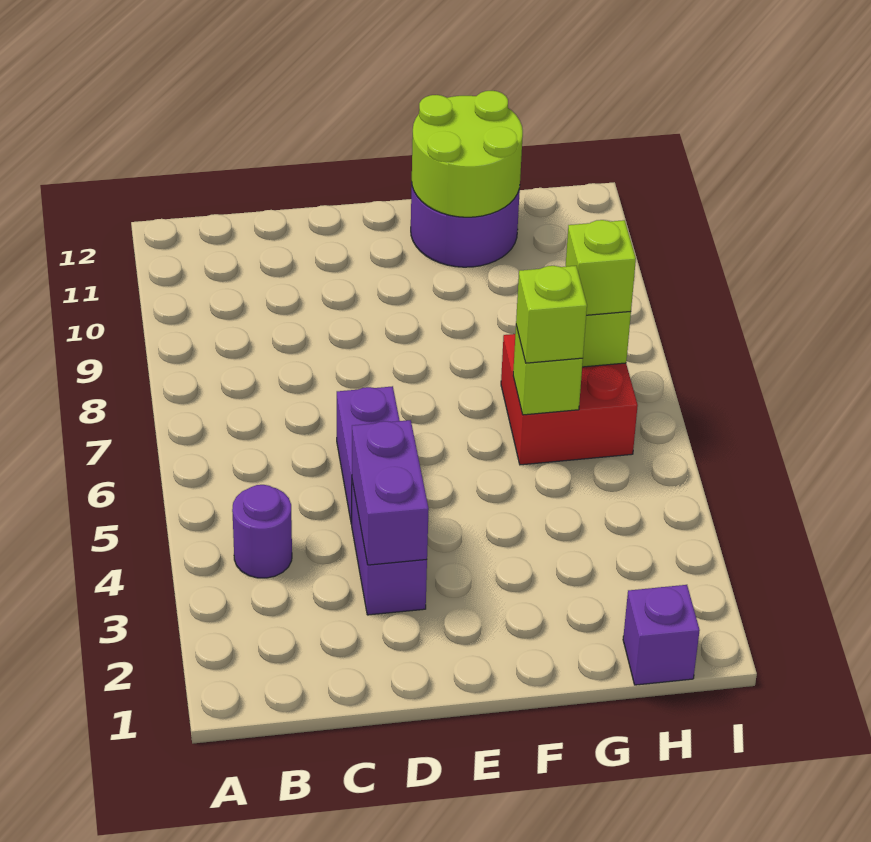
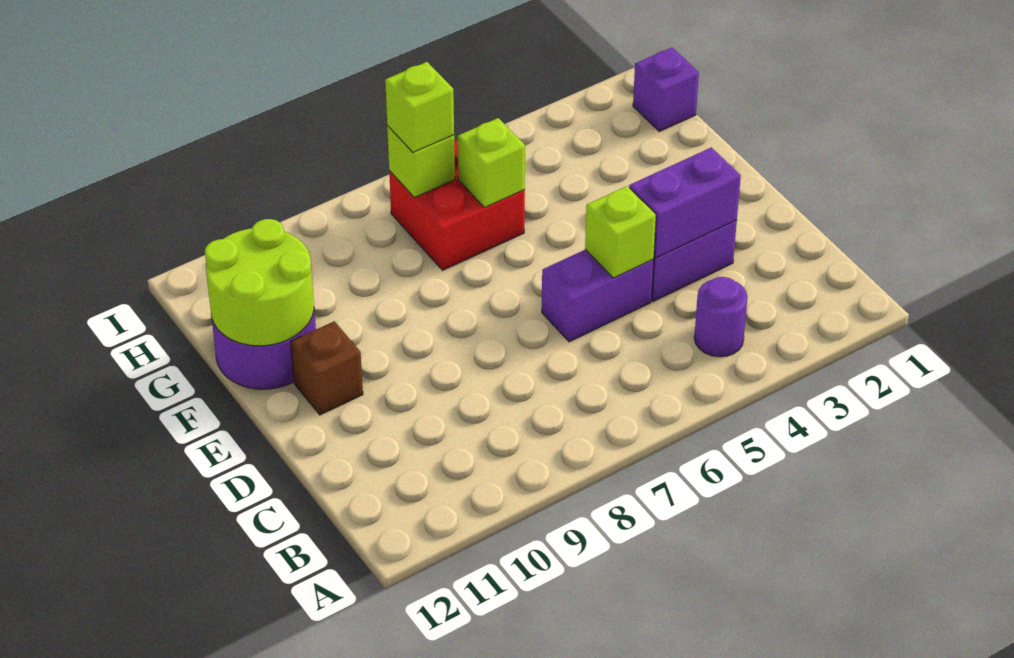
none -> brown 1x1 brick [291,321,363,415]
lime 1x1 brick [516,266,587,363] -> lime 1x1 brick moved to [585,186,656,278]

